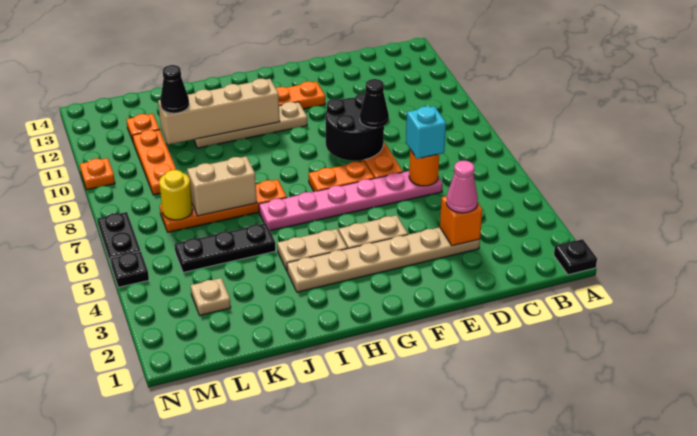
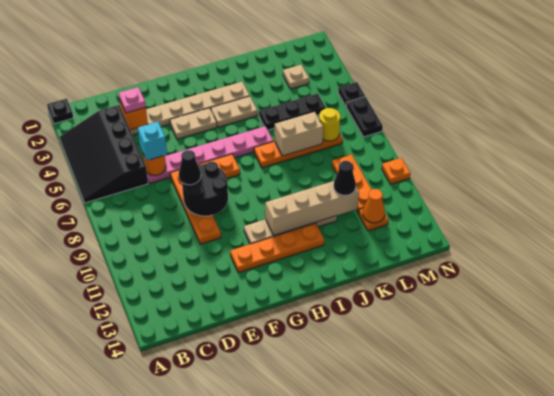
none -> black 3x4 slope [59,105,148,203]
pink 1x1 cone [446,161,478,213] -> pink 1x1 plate [119,87,146,113]
none -> orange 1x1 cone [363,189,385,223]

